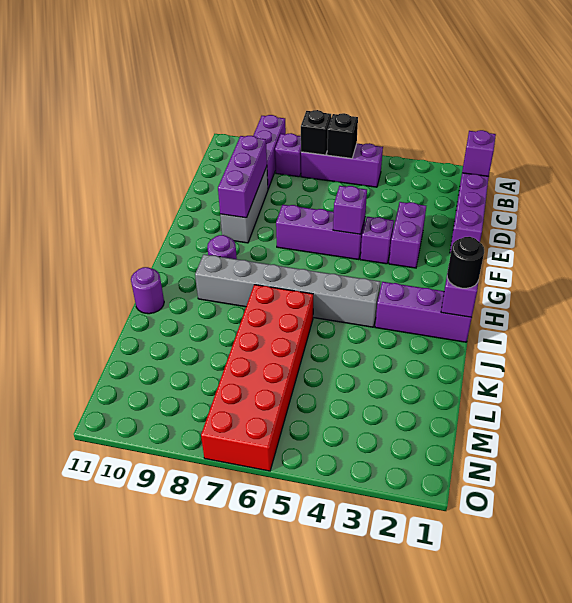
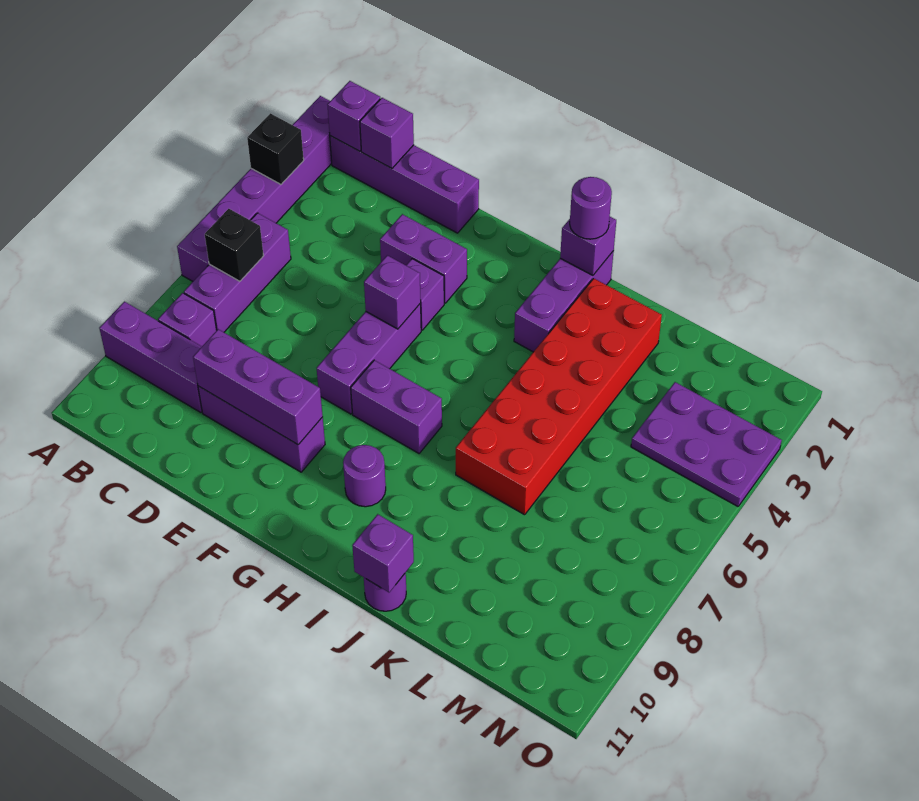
none -> purple 1x6 brick [177,96,332,281]
black 1x1 brick [301,110,331,155] -> black 1x1 brick moved to [247,113,304,184]
none -> purple 1x1 brick [360,98,414,168]
grey 1x3 brick [220,167,268,243] -> purple 1x3 brick [198,386,325,472]
none -> purple 1x2 brick [351,360,442,453]
black 1x1 round brick [447,237,484,288] -> purple 1x1 round brick [570,177,612,239]
grey 1x6 brick [195,254,380,327] -> none
red 2x6 brick [201,285,313,471] -> red 2x6 brick turned to [456,278,662,515]
none -> purple 1x1 brick [352,514,414,592]
none -> purple 2x3 plate [631,382,782,506]

